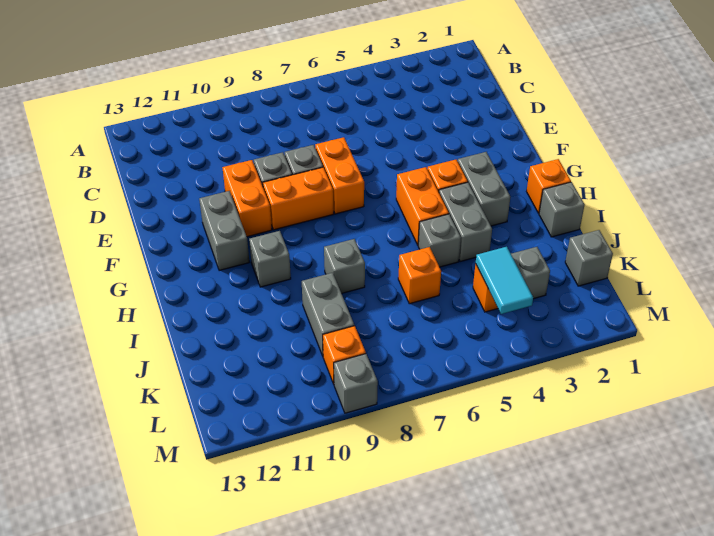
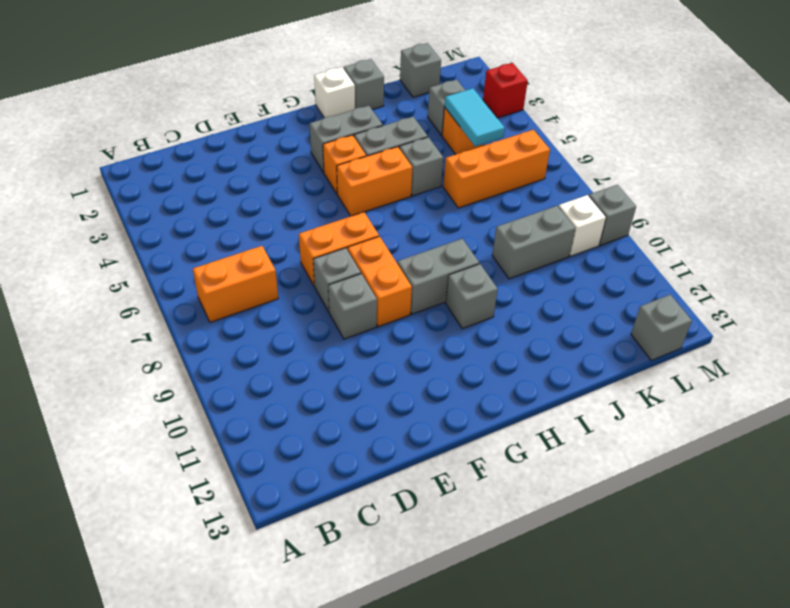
orange 1x2 brick [222,160,272,237] -> orange 1x2 brick moved to [193,246,278,322]
grey 1x2 brick [199,191,249,271] -> grey 1x2 brick moved to [397,239,479,314]
orange 1x1 brick [527,159,571,213] -> white 1x1 brick [314,67,355,118]
grey 1x1 brick [324,239,365,293] -> grey 1x1 brick moved to [631,295,692,360]
orange 1x1 brick [398,247,441,304] -> orange 1x3 brick [443,130,550,208]
cyan 1x2 tile [476,247,533,314] -> cyan 1x2 tile turned to [444,88,505,147]
orange 1x1 brick [323,326,366,384] -> white 1x1 brick [559,195,606,256]
none -> red 1x1 brick [483,63,528,118]

